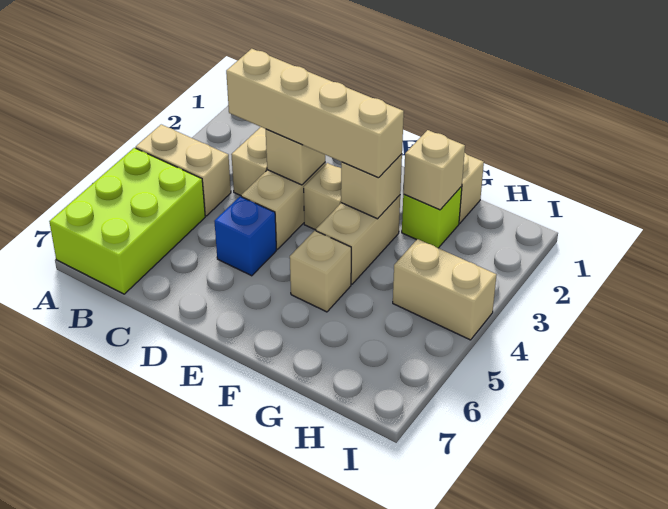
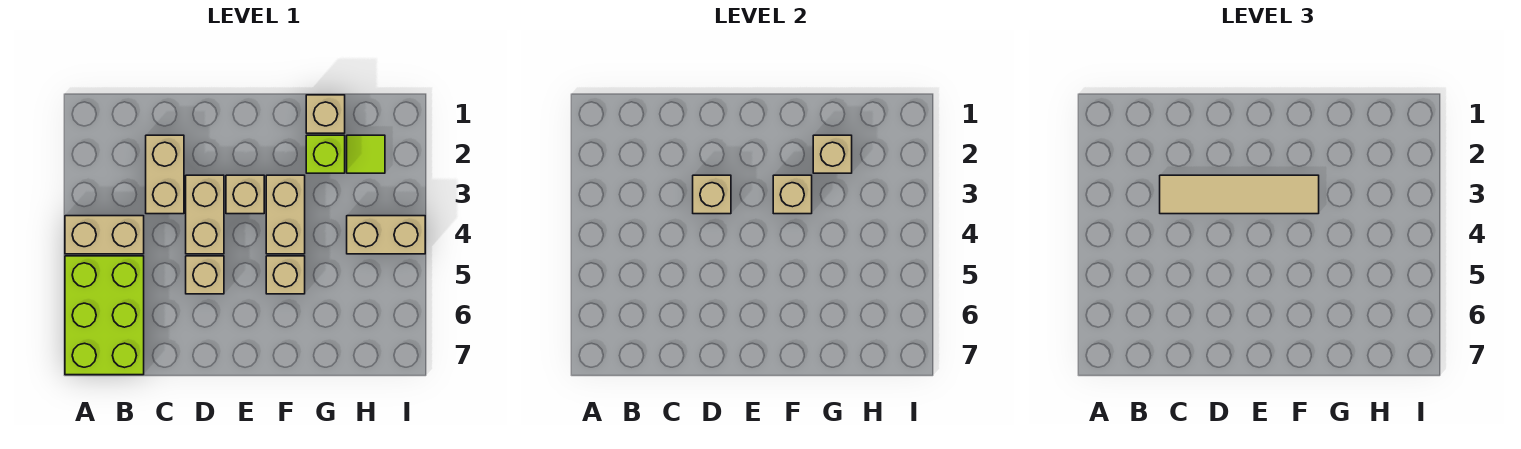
tan 1x4 brick [226,49,404,178] -> tan 1x4 tile [1160,175,1319,214]
blue 1x1 brick [214,196,276,276] -> tan 1x1 brick [186,256,224,294]
none -> lime 1x1 tile [347,135,385,173]

